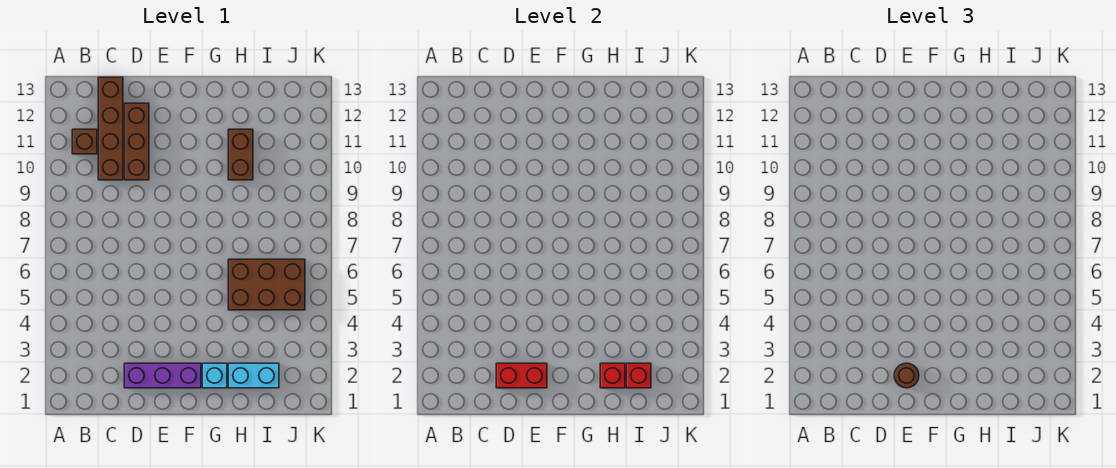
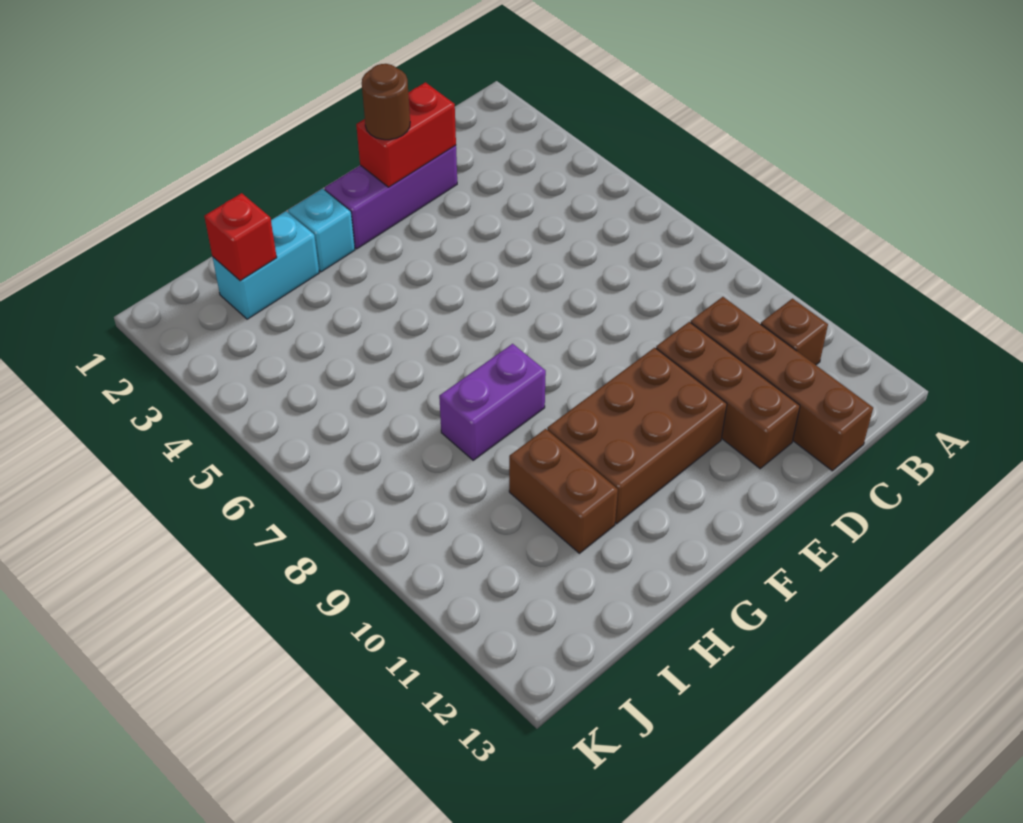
none -> purple 1x2 brick [439,344,546,460]
red 1x1 brick [600,363,625,388] -> none
brown 2x3 brick [228,259,305,310] -> brown 2x3 brick moved to [547,348,727,524]

